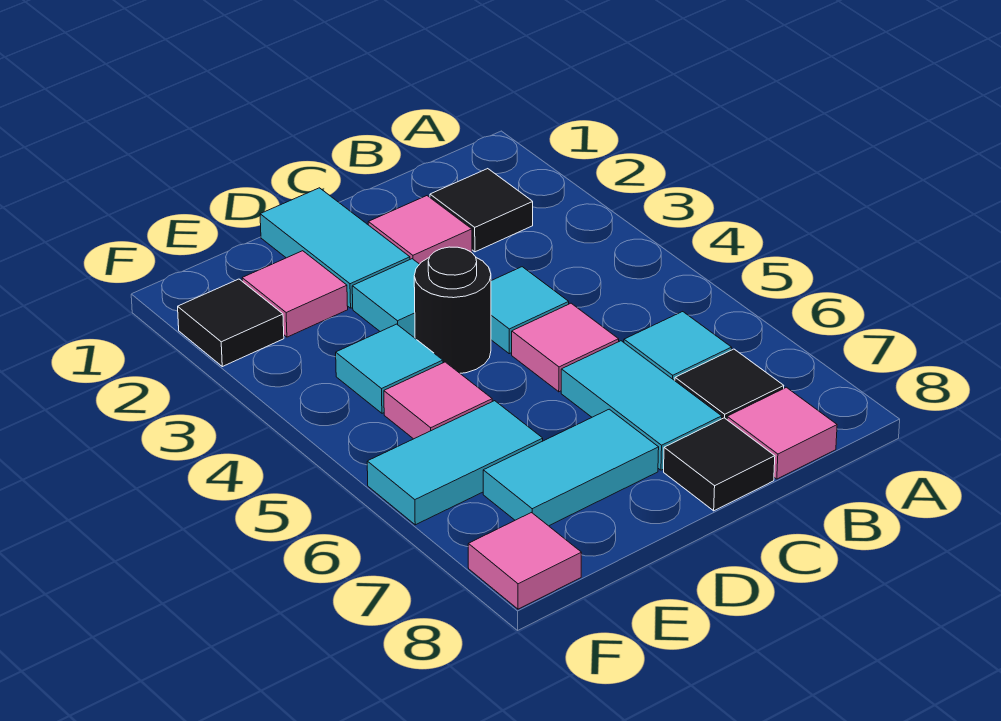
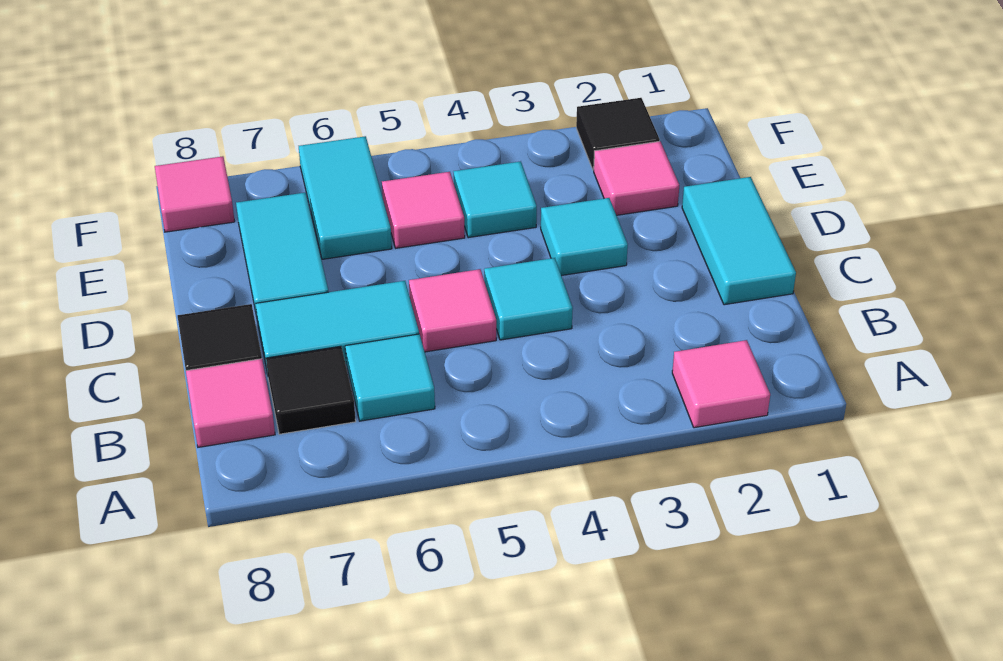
black 1x1 tile [430,169,533,252] -> none
pink 1x1 tile [368,196,472,264] -> pink 1x1 tile moved to [672,340,770,428]
cyan 1x2 tile [260,188,410,308] -> cyan 1x2 tile turned to [682,177,796,305]
black 1x1 round brick [414,247,491,373] -> none

